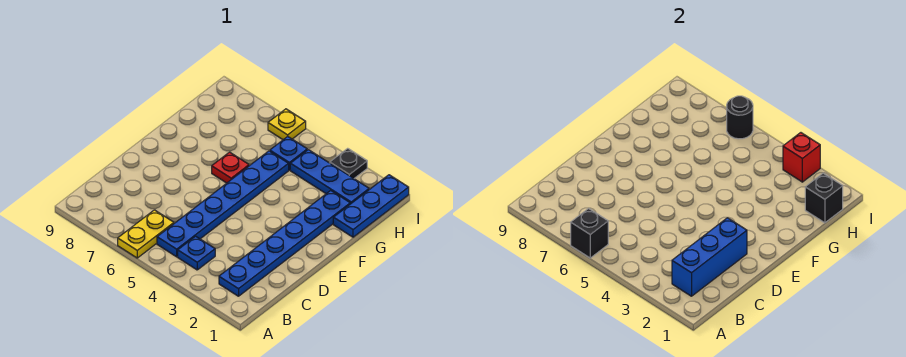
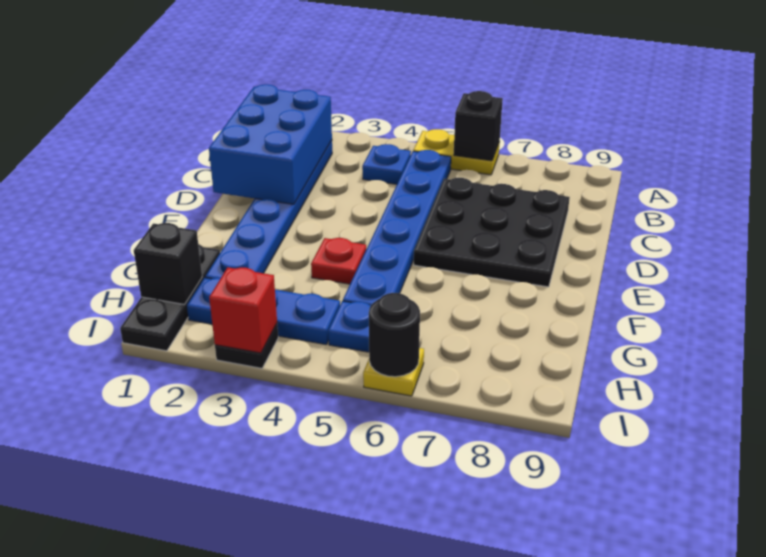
yellow 1x2 plate [118,210,174,258] -> yellow 1x2 plate turned to [413,129,500,175]
blue 1x3 brick [672,218,747,296] -> blue 2x3 brick [209,84,332,204]
none -> black 3x3 plate [414,178,570,287]
red 1x1 plate [212,152,249,183] -> red 1x1 plate moved to [311,238,366,284]
blue 1x3 plate [333,175,409,237] -> black 1x3 plate [120,244,220,351]

